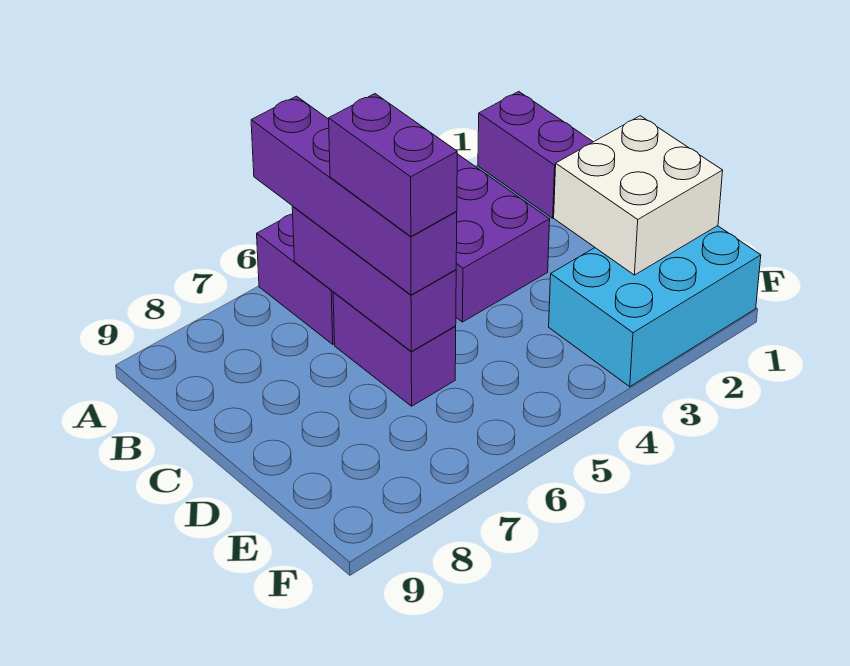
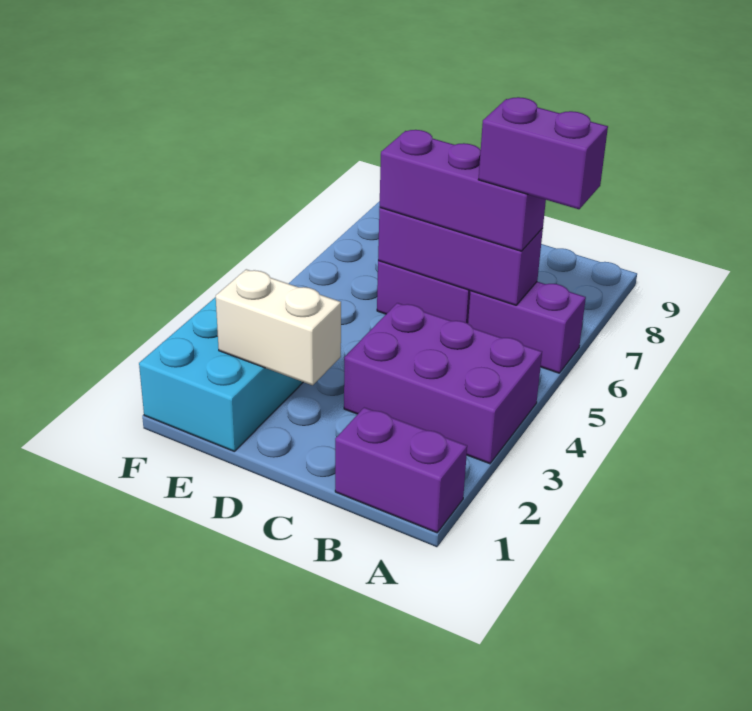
purple 1x4 brick [251,96,457,295] -> purple 1x3 brick [379,130,546,251]
purple 1x2 brick [329,94,457,236] -> purple 1x2 brick moved to [478,97,608,209]
white 2x2 brick [554,116,723,275] -> white 1x2 brick [216,269,341,385]

